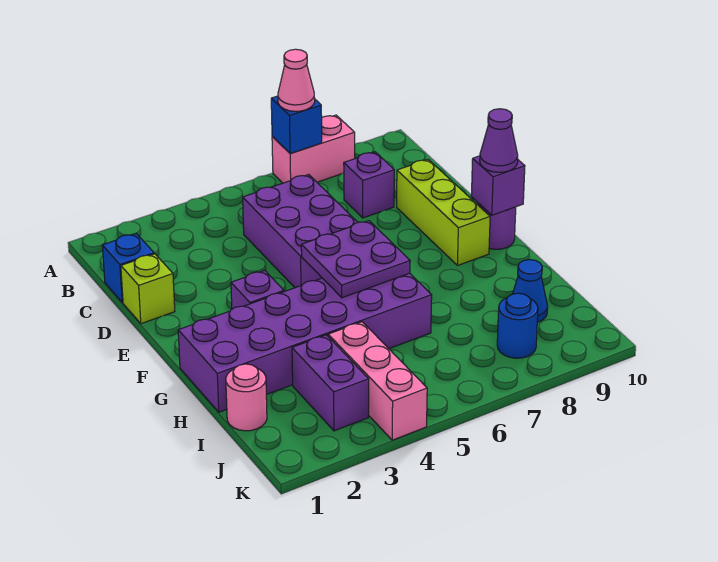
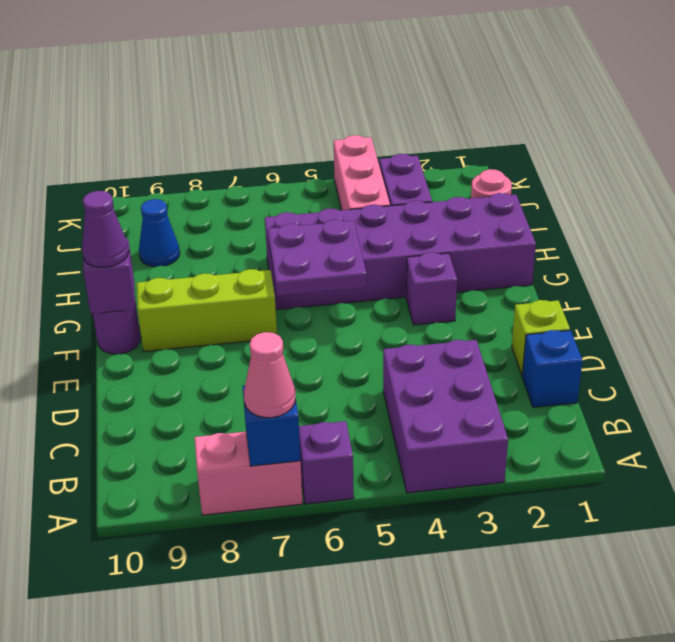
purple 2x3 brick [243,175,358,288] -> purple 2x3 brick moved to [383,340,508,493]
purple 1x1 brick [344,152,394,218] -> purple 1x1 brick moved to [299,421,354,504]
lime 1x3 brick [397,160,490,266] -> lime 1x3 brick turned to [137,269,277,351]
blue 1x1 round brick [497,293,538,358] -> none

